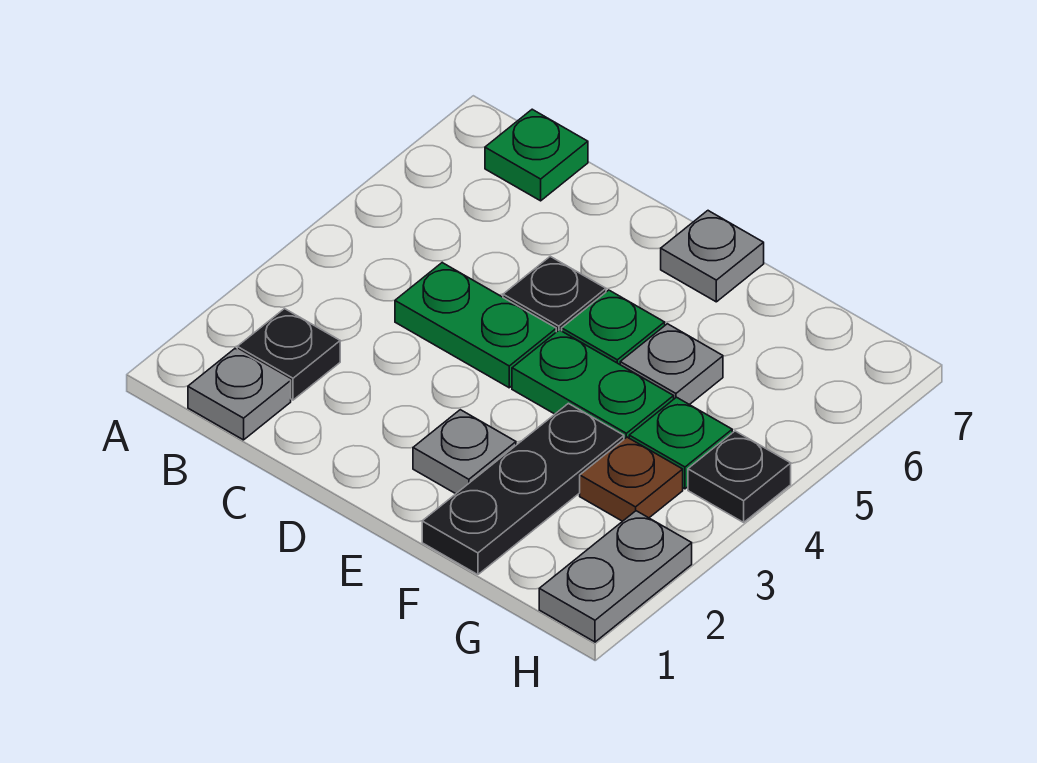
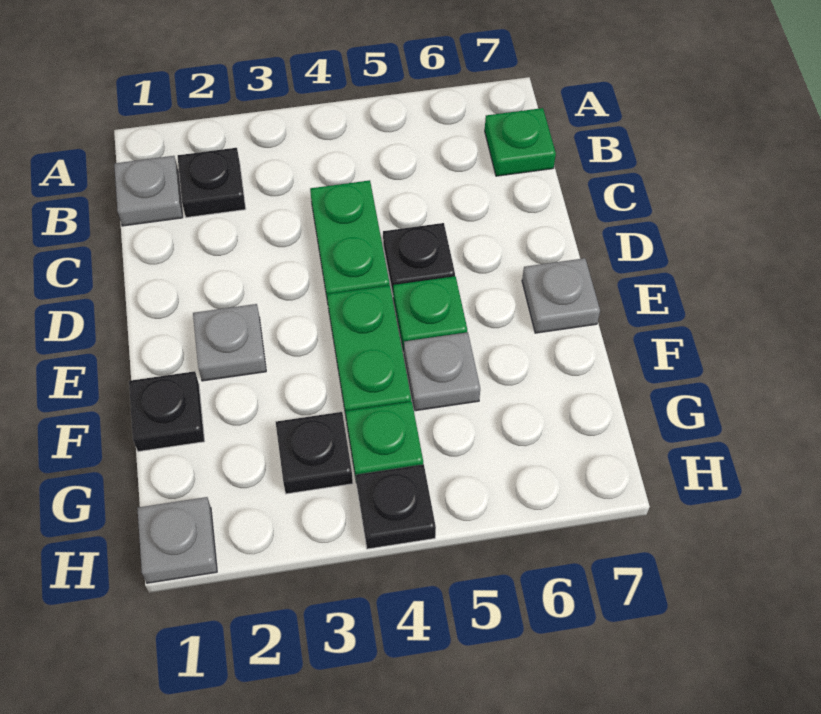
black 1x3 plate [422,403,624,575] -> black 1x1 plate [129,371,204,452]
brown 1x1 plate [580,437,683,521] -> black 1x1 plate [276,412,353,494]
grey 1x2 plate [539,511,692,642] -> grey 1x1 plate [137,497,217,583]

